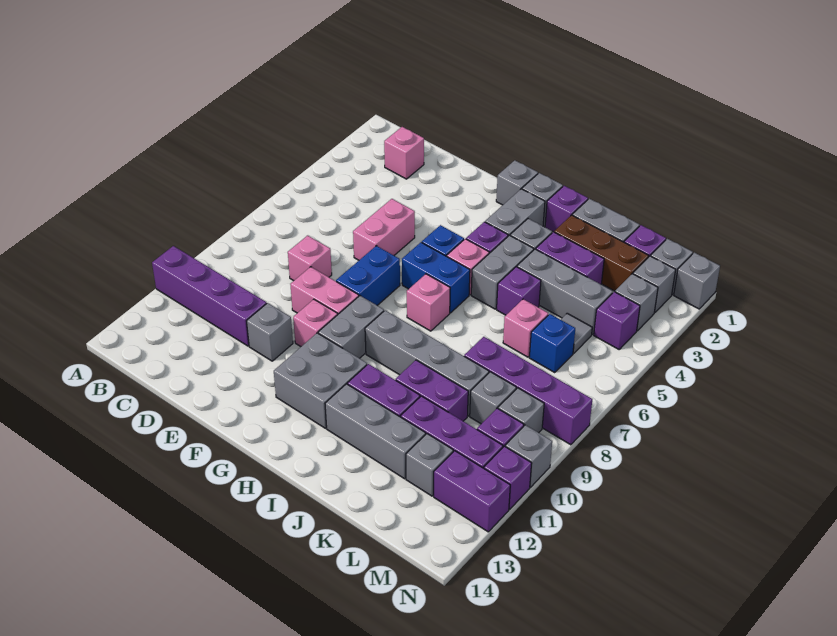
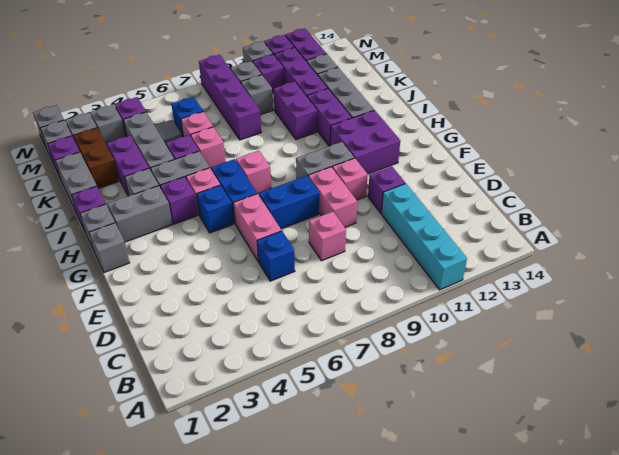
purple 1x4 brick [152,246,267,346] -> cyan 1x4 brick [381,183,467,290]
pink 1x1 brick [384,127,424,179] -> pink 1x1 brick moved to [191,127,225,168]
none -> blue 1x1 brick [257,231,295,281]
pink 1x2 brick [353,199,415,260] -> pink 1x2 brick turned to [233,194,281,261]
grey 1x1 brick [247,303,293,361] -> purple 1x1 brick [368,166,405,213]
grey 2x2 brick [274,333,367,428] -> purple 2x2 brick [330,110,400,174]
grey 1x4 brick [365,310,489,416] -> none
brown 1x3 brick [554,215,649,291] -> brown 1x2 brick [73,128,119,189]

